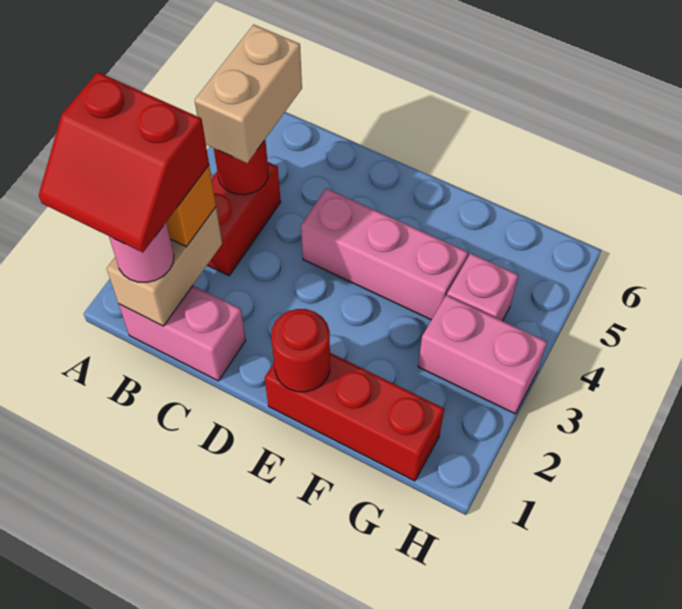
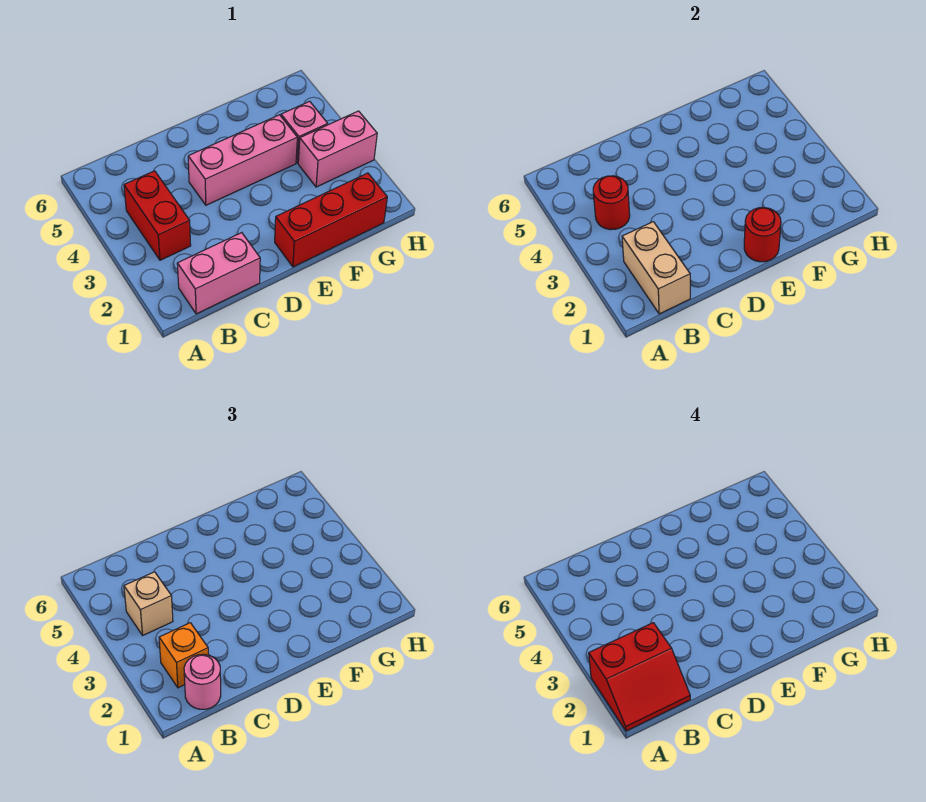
tan 1x2 brick [195,25,302,163] -> tan 1x1 brick [124,572,173,635]

